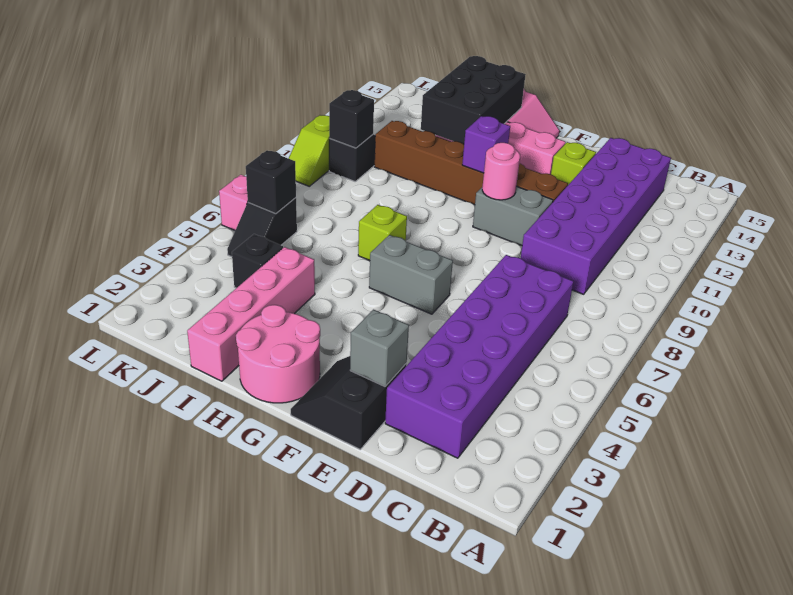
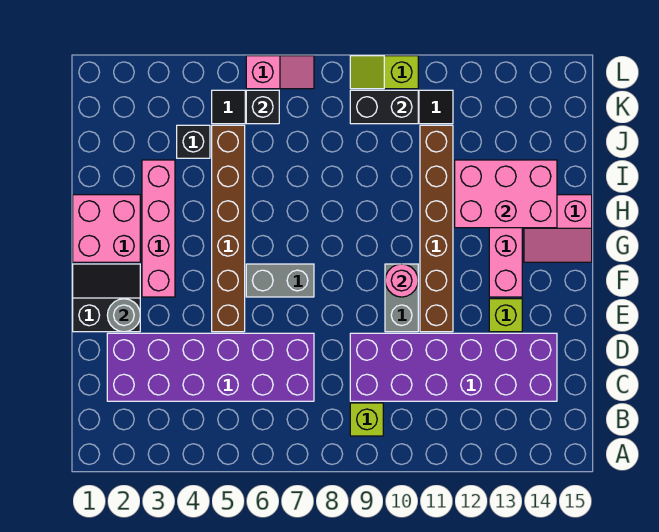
grey 1x1 brick [350,310,409,386] -> grey 1x1 round brick [107,299,140,332]
none -> brown 1x6 brick [212,125,245,332]
grey 1x2 brick [369,235,453,314] -> grey 1x2 brick turned to [246,264,314,297]
pink 2x2 round brick [236,305,320,403] -> pink 2x2 brick [73,195,140,262]
purple 1x1 brick [462,116,510,173] -> none
lime 1x1 brick [358,205,407,261] -> lime 1x1 brick moved to [350,403,383,436]
black 2x3 brick [421,56,526,144] -> pink 2x3 brick [455,160,557,228]
pink 1x4 brick [187,247,315,381] -> pink 1x4 brick turned to [142,160,175,297]
black 1x1 brick [329,90,374,148] -> black 1x2 brick [350,90,418,124]

